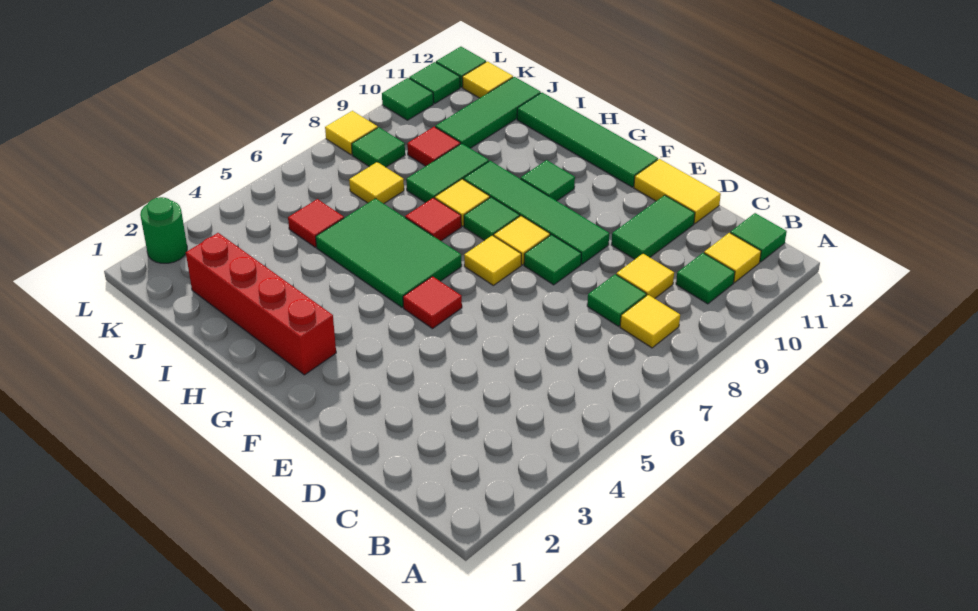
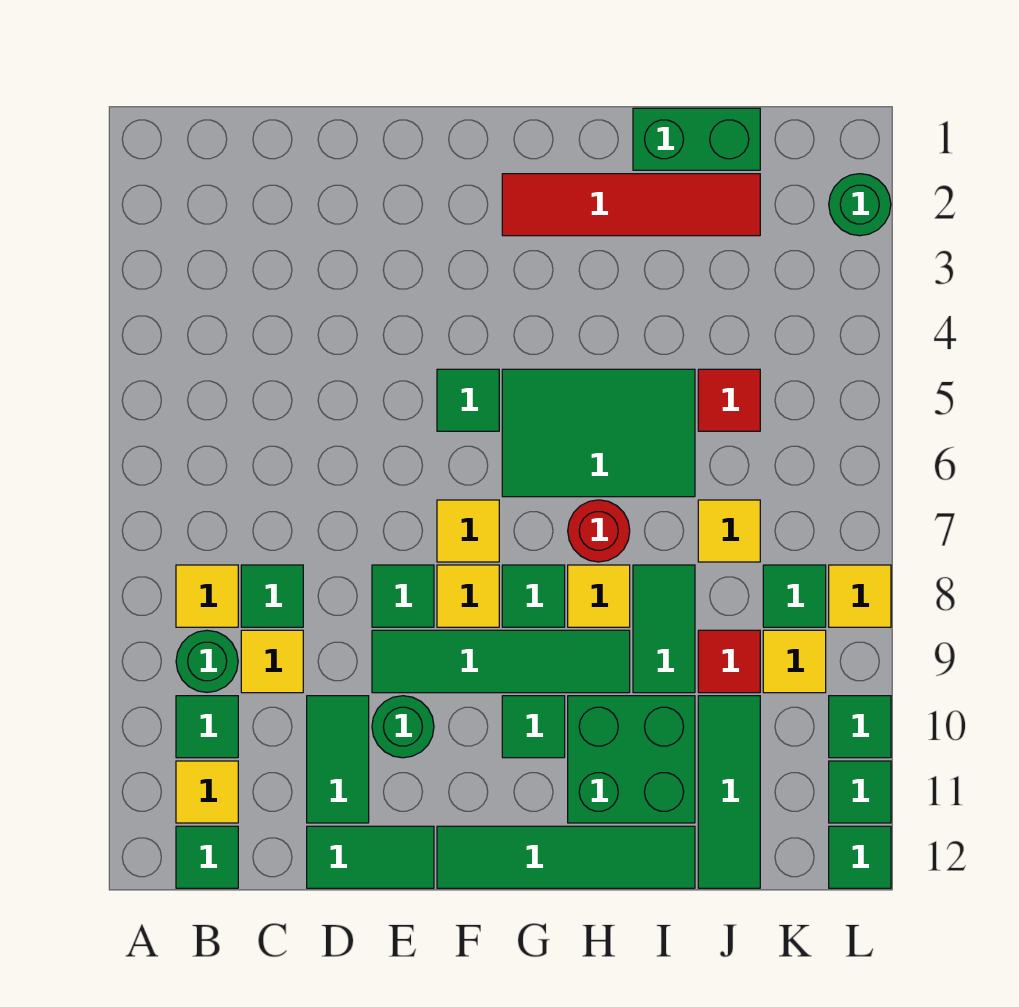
none -> green 1x1 round brick [176,630,238,692]
yellow 1x2 tile [634,159,721,224] -> green 1x2 tile [307,826,434,888]
none -> green 1x1 round brick [372,696,434,758]
red 1x1 tile [403,276,462,329] -> green 1x1 tile [437,369,499,431]
red 1x4 brick [186,233,336,375] -> red 1x4 tile [502,174,760,236]
red 1x1 tile [405,198,461,241] -> red 1x1 round brick [568,500,630,562]
none -> green 2x2 brick [568,696,695,823]
none -> green 1x2 brick [633,108,760,170]
yellow 1x1 tile [462,61,513,98] -> yellow 1x1 tile moved to [763,630,826,693]

